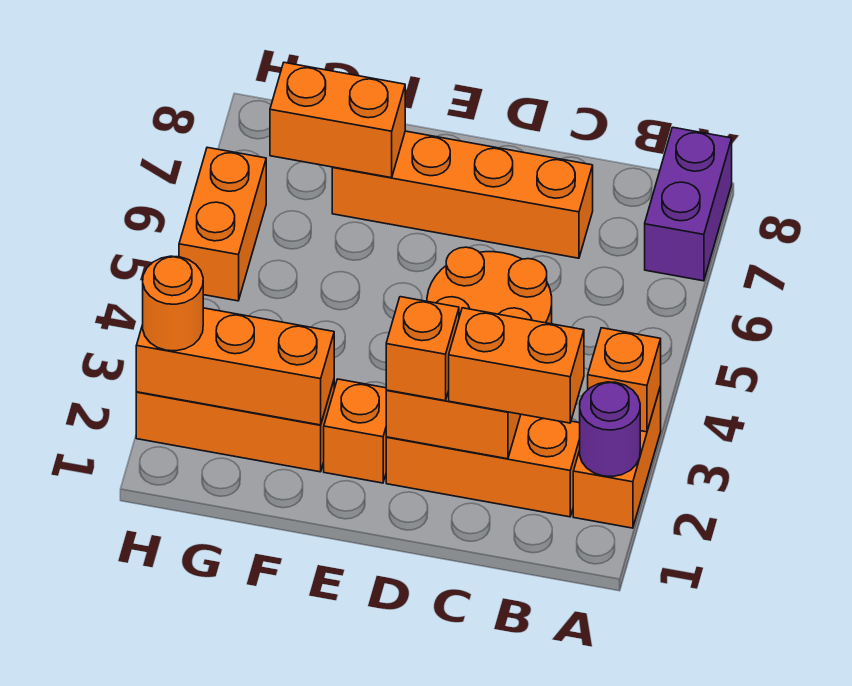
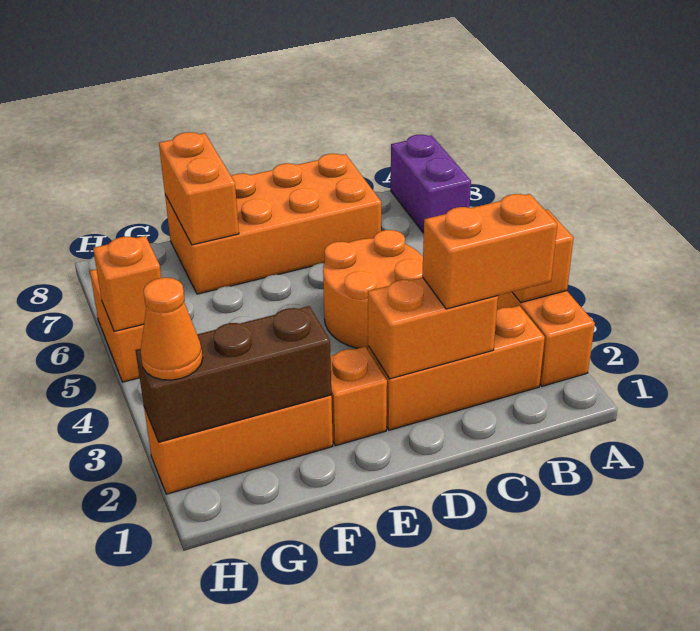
purple 1x1 round brick [580,382,640,477] -> none
orange 1x4 brick [332,131,593,258] -> orange 2x4 brick [165,154,381,294]
orange 1x1 brick [386,297,459,401] -> orange 1x1 brick moved to [93,236,161,331]
orange 1x3 brick [136,308,334,425] -> brown 1x3 brick [135,306,331,442]
orange 1x2 brick [270,62,405,178] -> orange 1x2 brick turned to [159,132,239,245]
orange 1x1 round brick [143,256,203,351] -> orange 1x1 cone [141,278,203,380]

